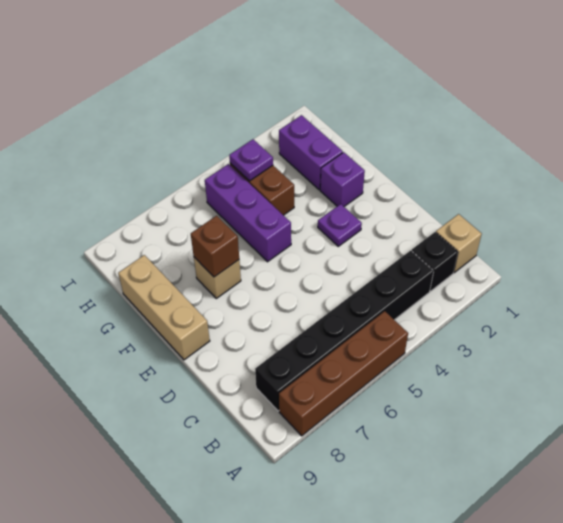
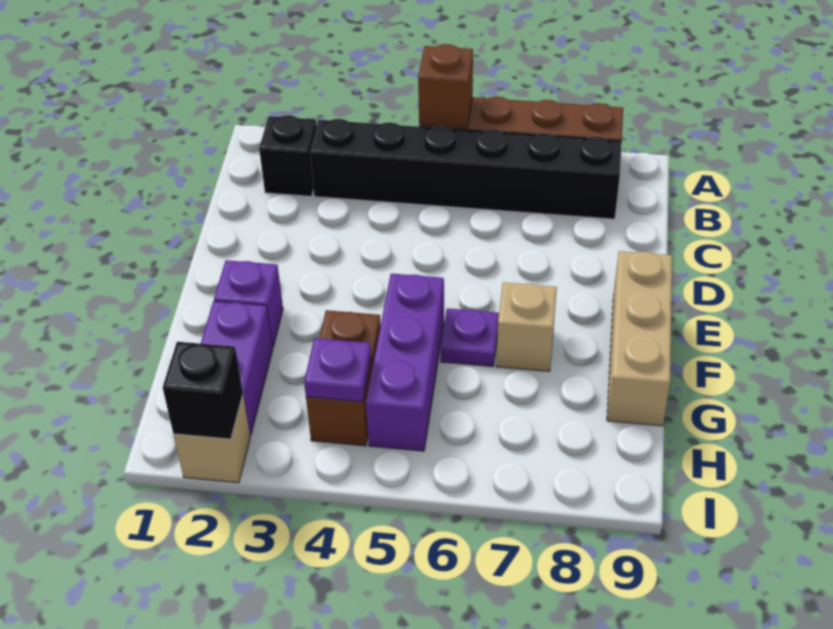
tan 1x1 brick [436,214,482,273] -> tan 1x1 brick moved to [174,396,250,483]
purple 1x1 plate [318,204,362,246] -> purple 1x1 plate moved to [441,308,499,367]
brown 1x1 brick [191,216,239,277] -> brown 1x1 brick moved to [418,44,473,128]
none -> black 1x1 brick [163,342,243,439]

